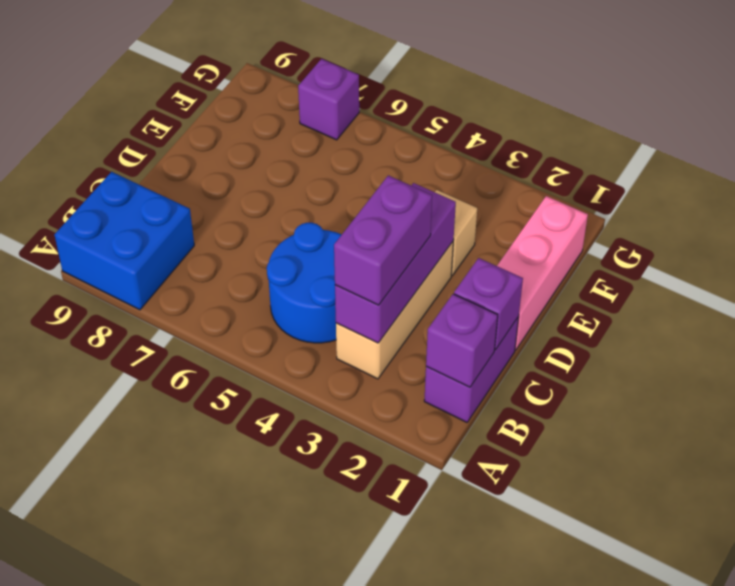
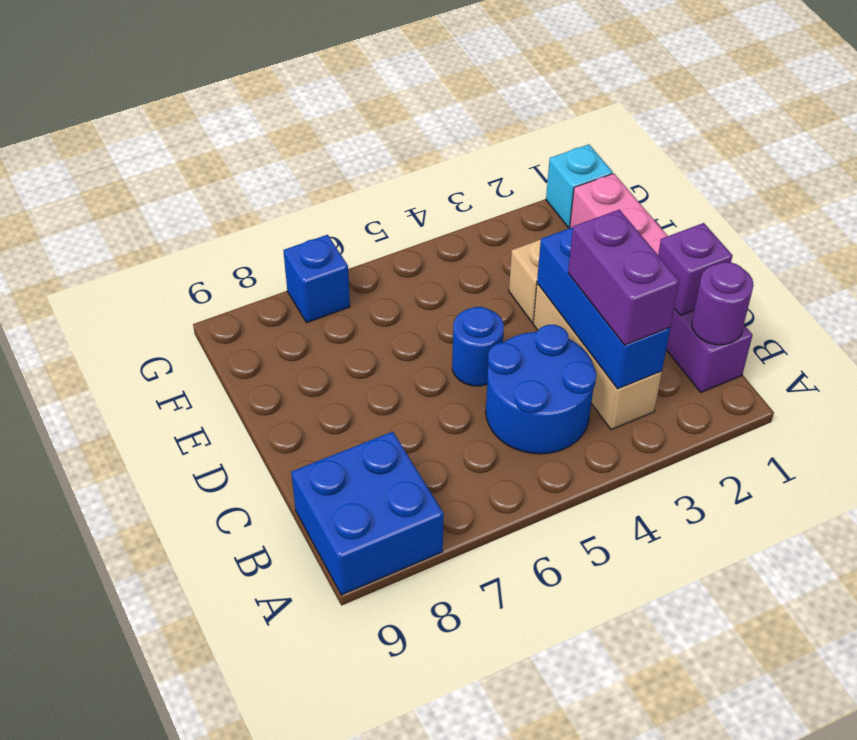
purple 1x1 brick [426,294,498,387] -> purple 1x1 round brick [692,262,754,345]
purple 1x3 brick [335,183,456,343] -> blue 1x3 brick [537,227,670,389]
none -> blue 1x1 round brick [452,307,504,386]
none -> cyan 1x1 brick [546,144,613,228]
purple 1x1 brick [298,59,359,140] -> blue 1x1 brick [283,235,350,323]

